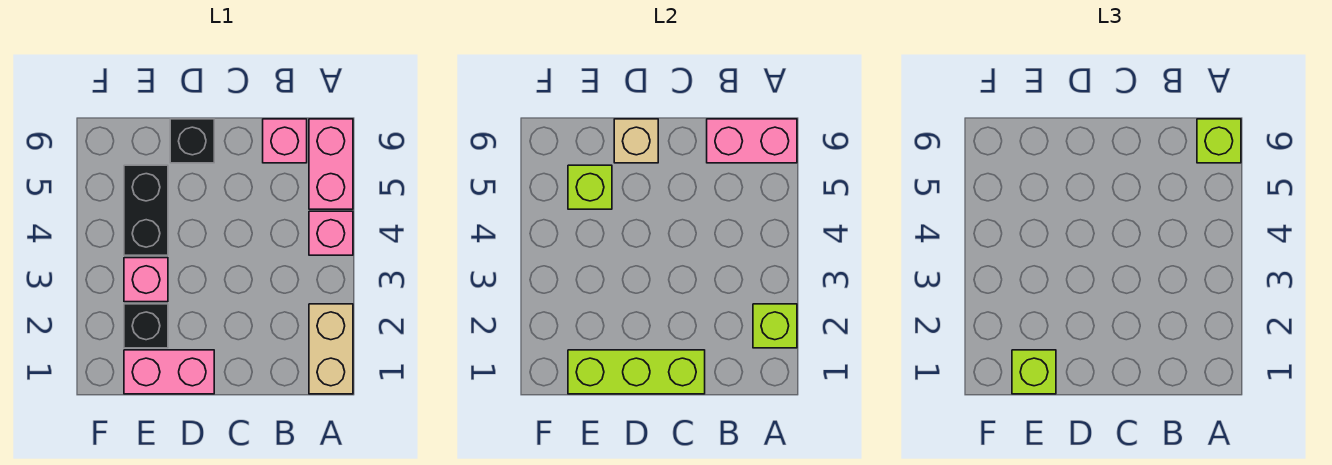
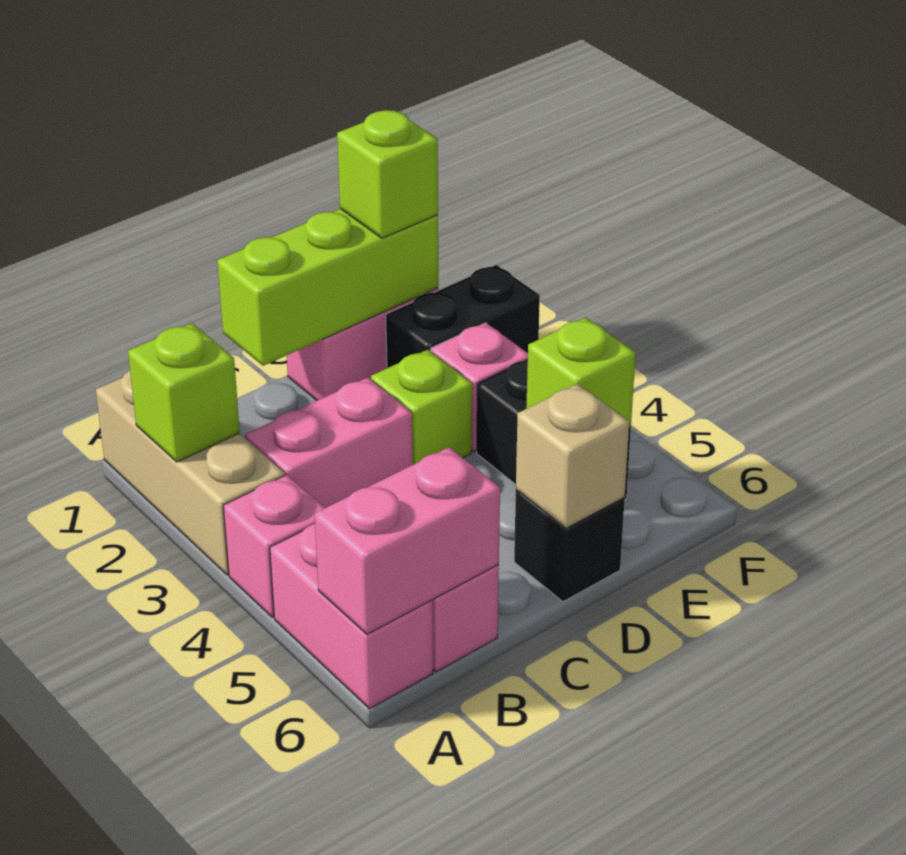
tan 1x2 brick [309,304,353,394] -> tan 1x3 brick [96,371,285,575]
lime 1x1 brick [1197,119,1241,163] -> lime 1x1 brick moved to [371,350,472,465]
none -> pink 1x2 brick [245,377,413,508]
black 1x1 brick [124,304,168,348] -> black 1x2 brick [386,265,540,368]

